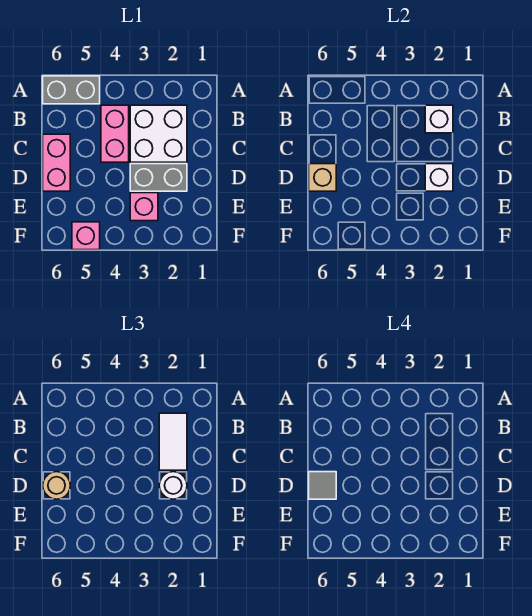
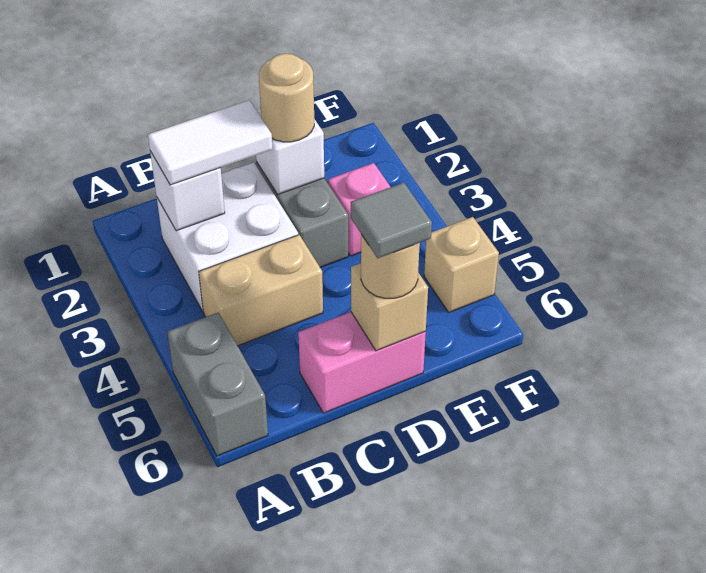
pink 1x2 brick [101,105,129,162] -> tan 1x2 brick [199,235,323,346]
white 1x1 round brick [159,472,187,499] -> tan 1x1 round brick [259,54,314,142]
pink 1x1 brick [72,222,100,250] -> tan 1x1 brick [424,217,499,312]

